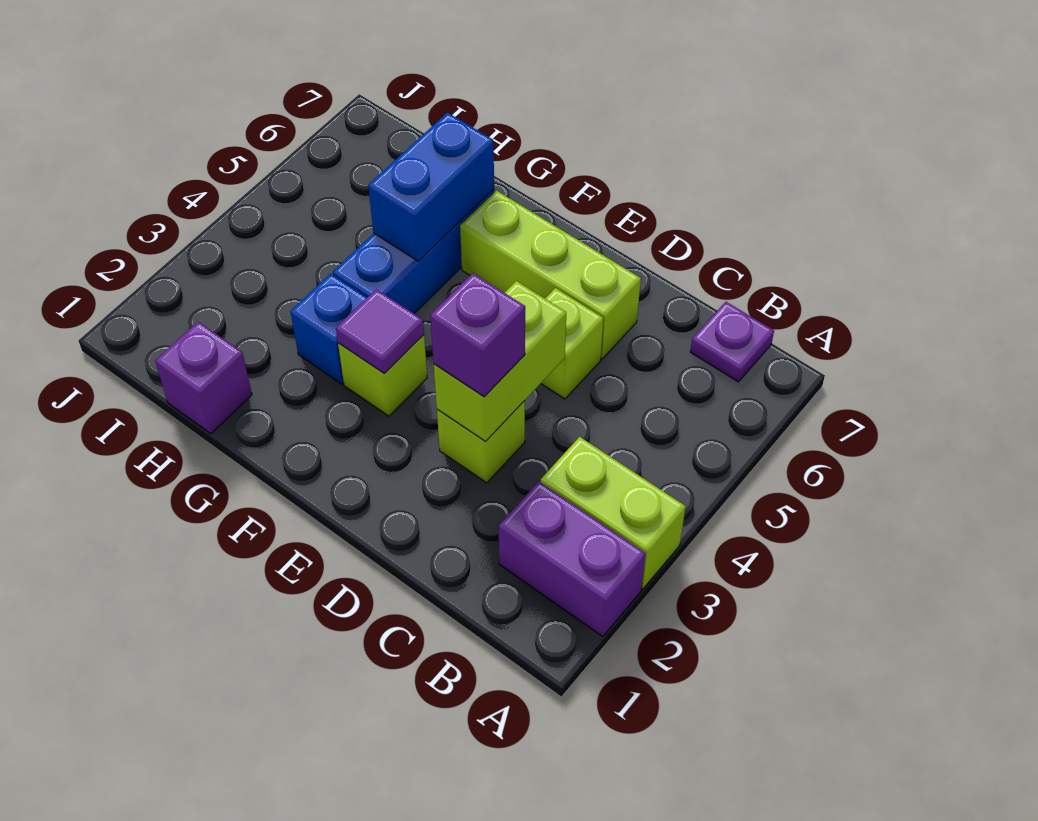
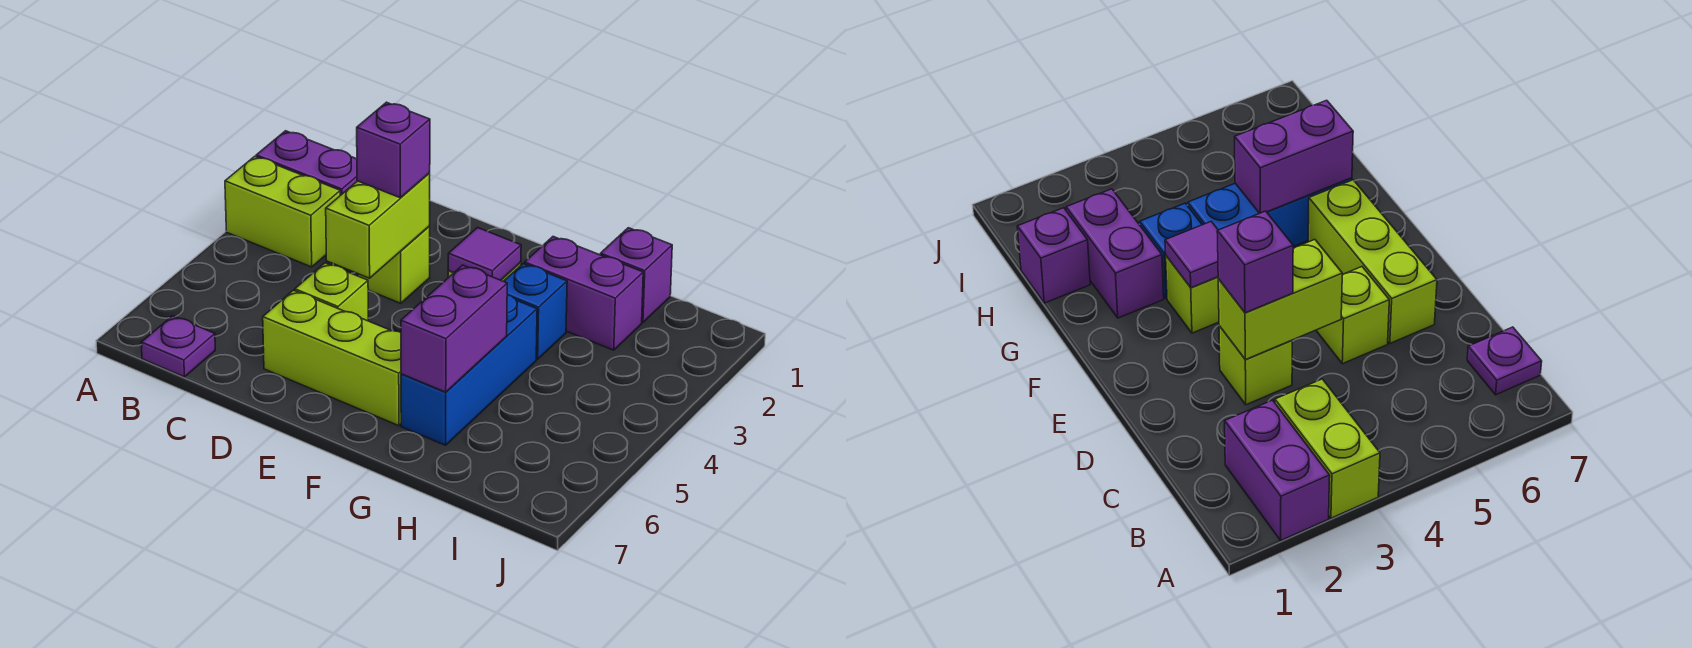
none -> purple 1x2 brick [525,237,643,350]
blue 1x2 brick [368,113,494,261] -> purple 1x2 brick [401,265,507,392]

